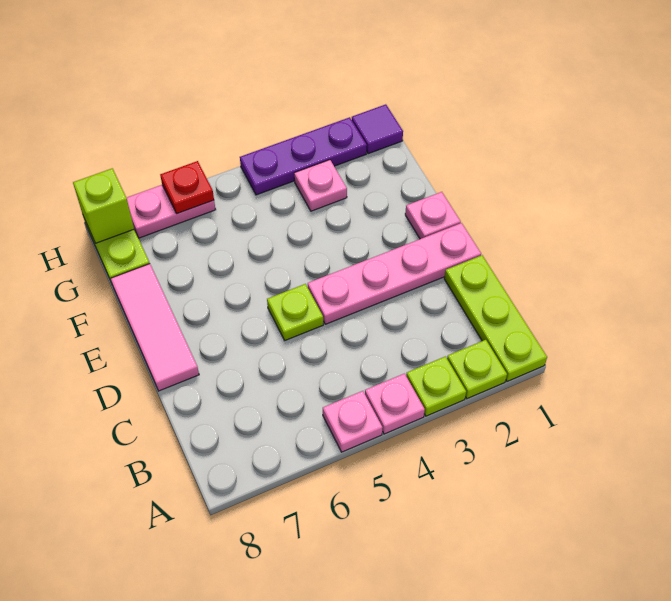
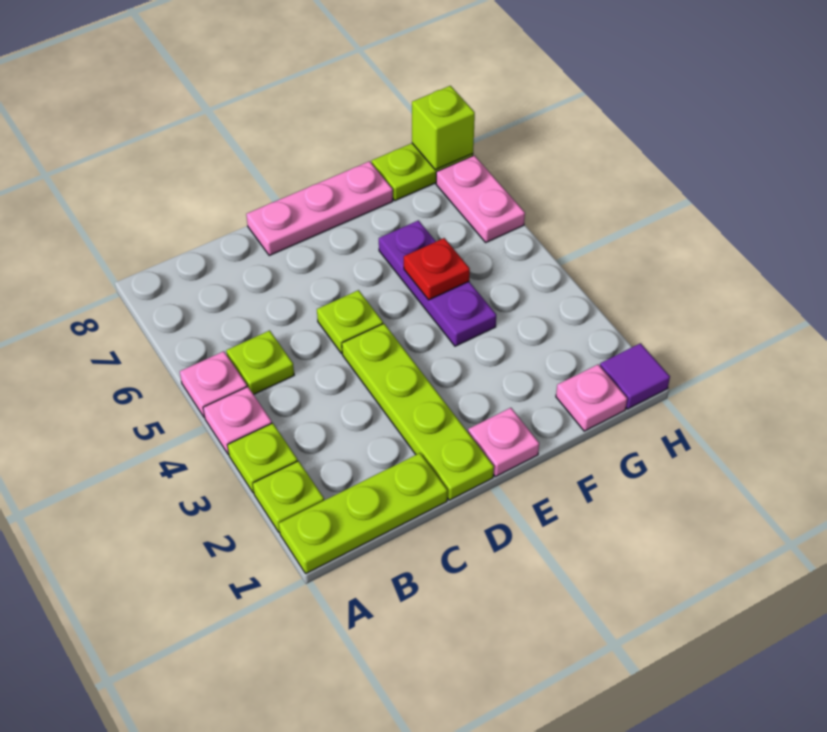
none -> lime 1x1 plate [226,330,294,394]
pink 1x4 plate [308,223,481,324] -> lime 1x4 plate [342,324,494,500]
pink 1x3 tile [111,264,199,391] -> pink 1x3 plate [246,161,393,255]
pink 1x1 plate [294,160,347,211] -> pink 1x1 plate moved to [556,364,627,431]
purple 1x3 plate [240,117,367,195] -> purple 1x3 plate moved to [379,220,496,346]
red 1x1 plate [160,161,214,214] -> red 1x1 plate moved to [404,238,470,300]

